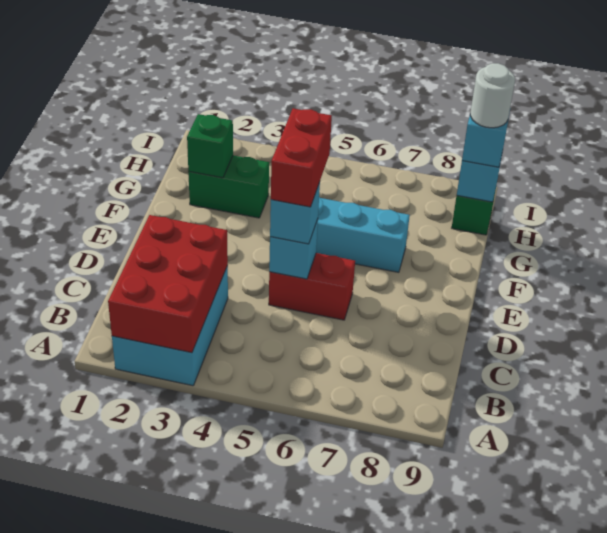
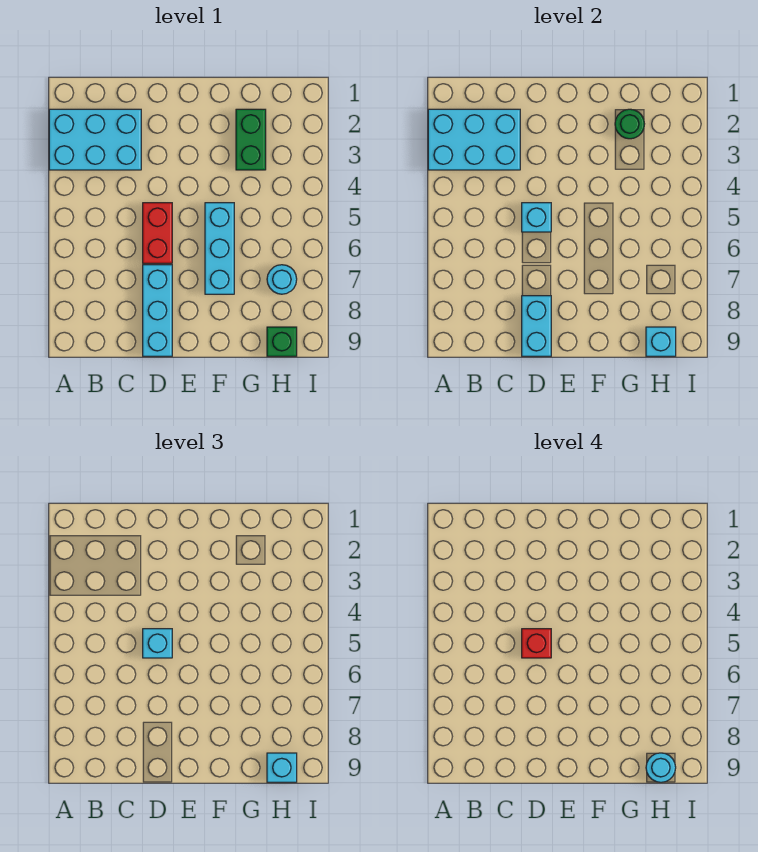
red 2x3 brick [108,215,228,353] -> cyan 2x3 brick [428,109,520,170]
red 1x2 brick [271,108,332,207] -> red 1x1 brick [522,629,551,658]
none -> cyan 1x3 brick [143,265,172,356]
none -> cyan 1x2 brick [522,296,551,356]
green 1x1 brick [187,114,233,178] -> green 1x1 round brick [615,109,644,139]
none -> cyan 1x1 round brick [267,265,297,294]
white 1x1 round brick [470,63,515,128] -> cyan 1x1 round brick [646,753,676,782]

